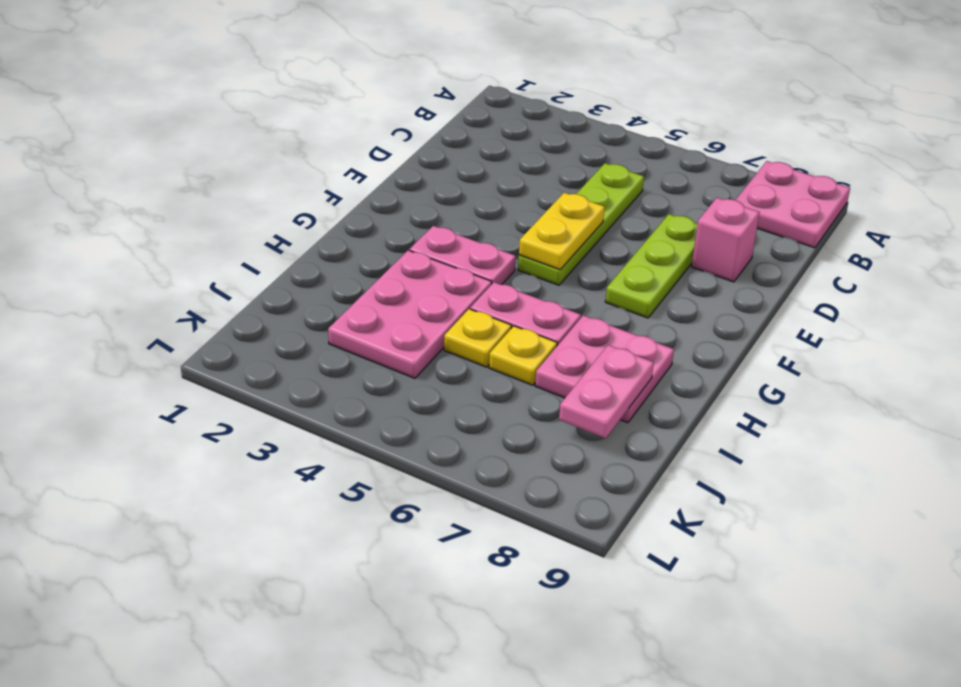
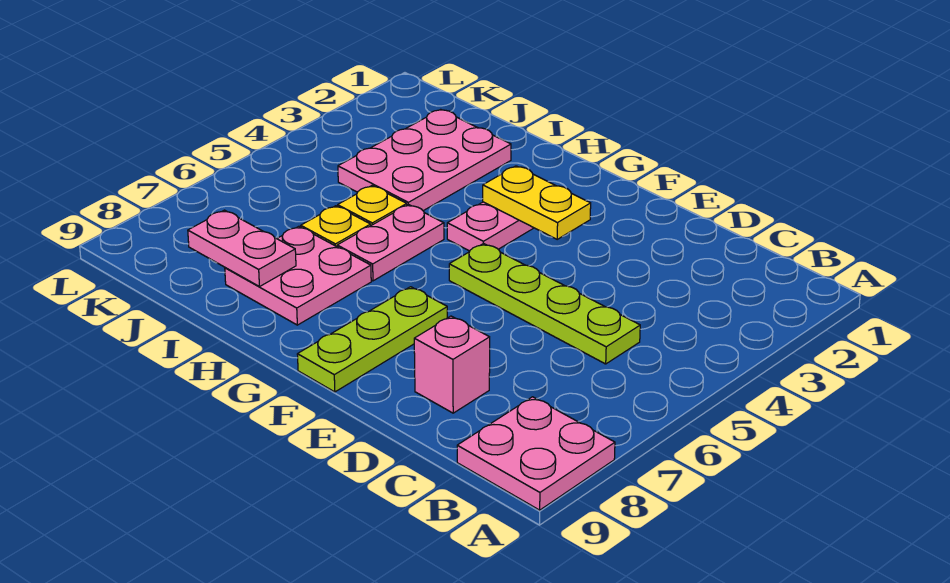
lime 1x3 plate [605,214,697,318] -> lime 1x3 plate turned to [297,287,447,392]
yellow 1x2 plate [519,193,605,270] -> yellow 1x2 plate moved to [483,166,591,239]
pink 2x3 plate [328,250,492,378] -> pink 2x3 plate turned to [338,109,511,211]

